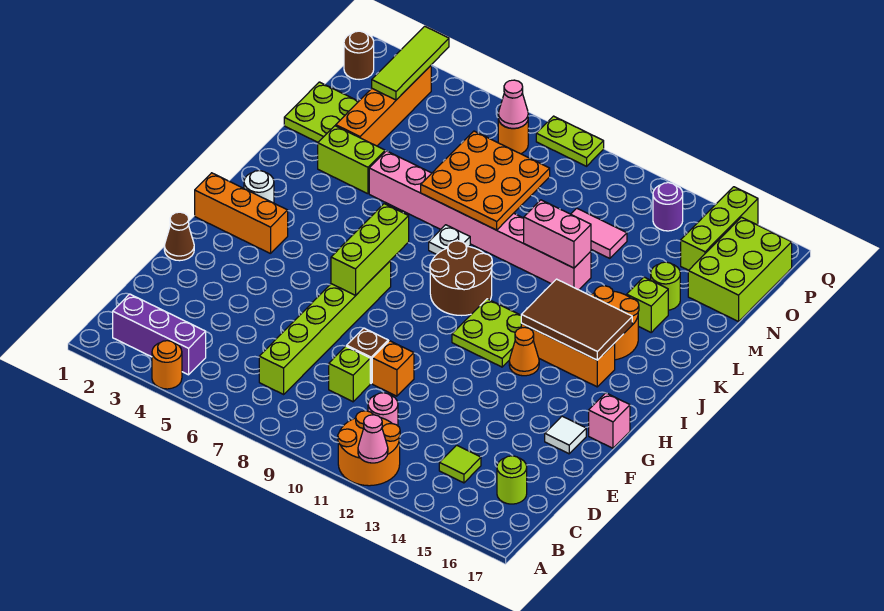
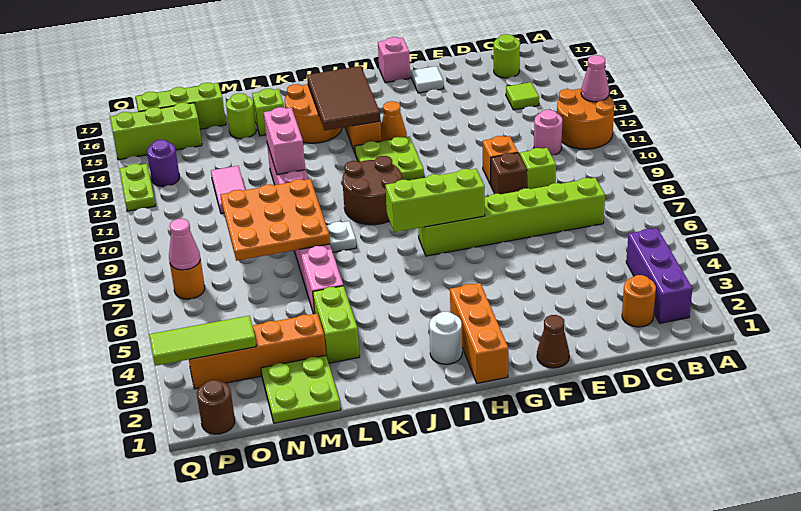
orange 1x1 round brick [152,341,182,389] -> orange 1x1 round brick moved to [622,275,656,327]
lime 2x3 brick [688,217,792,322] -> lime 1x3 brick [136,83,226,129]
lime 1x2 plate [536,116,604,166] -> lime 1x2 plate moved to [119,164,155,211]

